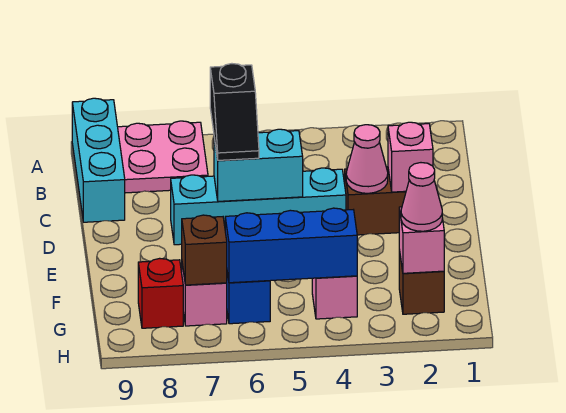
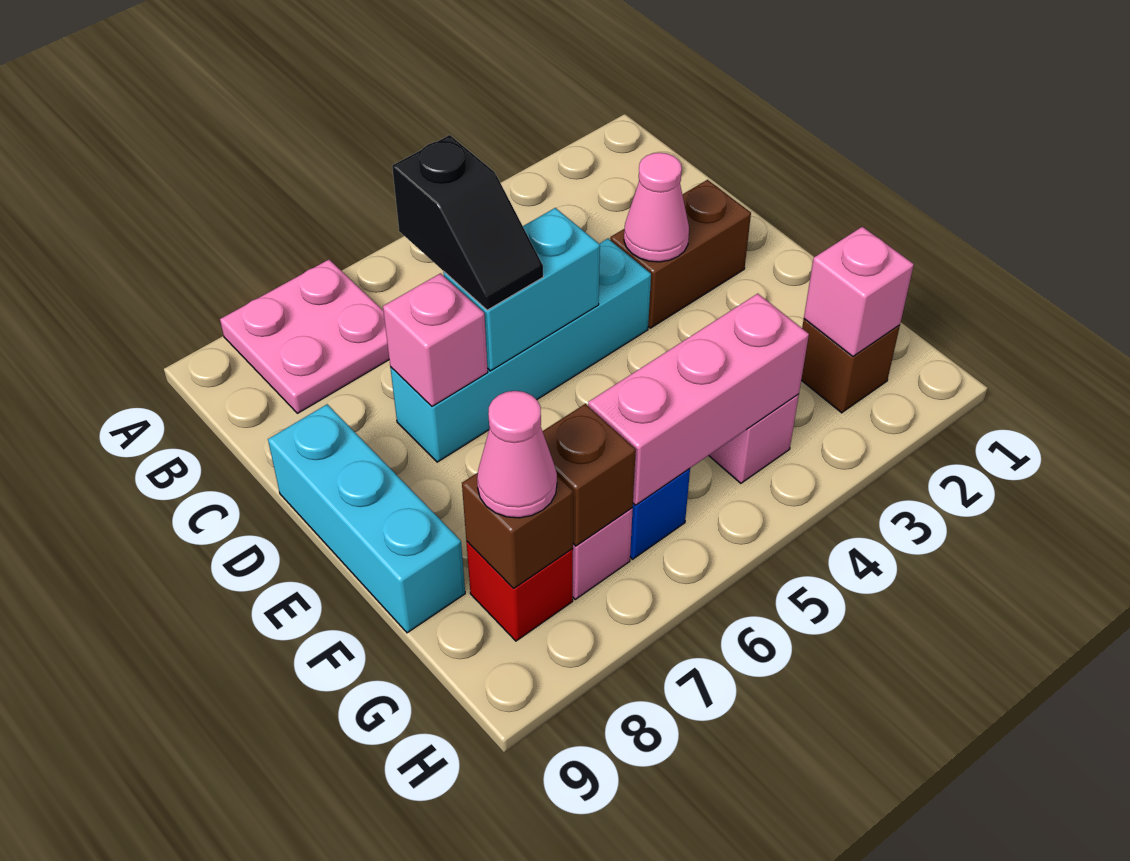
cyan 1x3 brick [72,98,125,222] -> cyan 1x3 brick moved to [268,404,465,633]
pink 1x1 brick [388,122,433,192] -> pink 1x1 brick moved to [383,273,488,406]
pink 1x1 cone [401,163,442,231] -> pink 1x1 cone moved to [477,391,557,518]
blue 1x3 brick [225,208,357,283] -> pink 1x3 brick [588,294,809,505]
none -> brown 1x1 brick [462,473,573,588]

